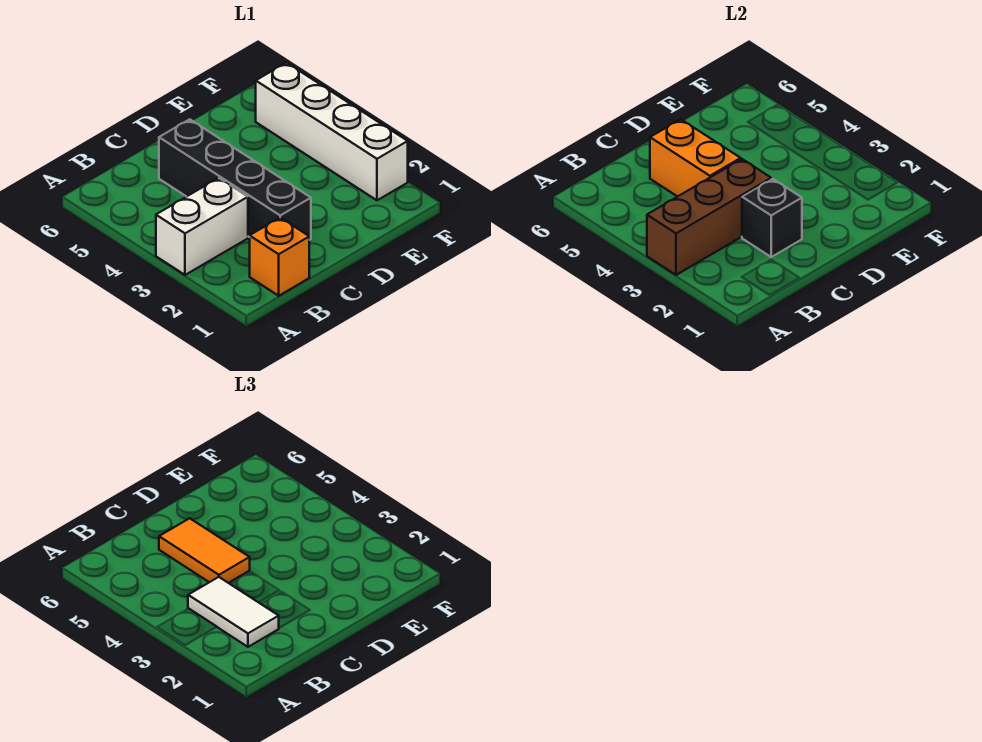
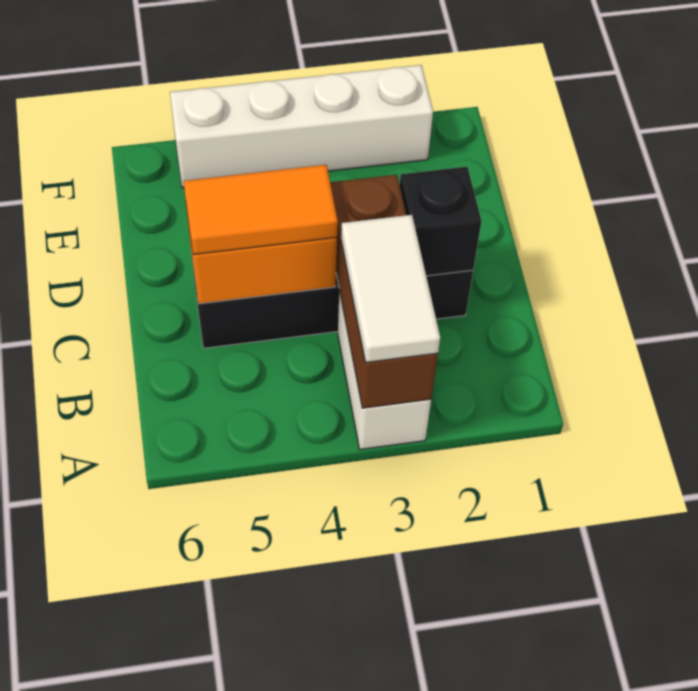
orange 1x1 brick [250,218,309,296] -> none
white 1x2 tile [188,577,279,647] -> white 1x2 tile turned to [341,215,440,363]

